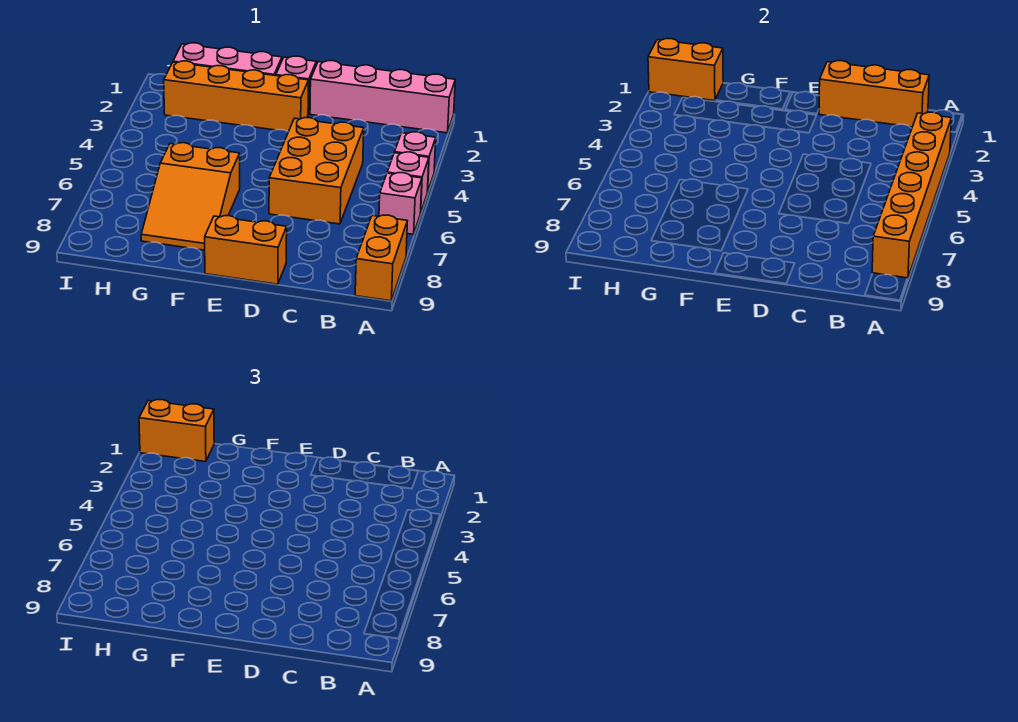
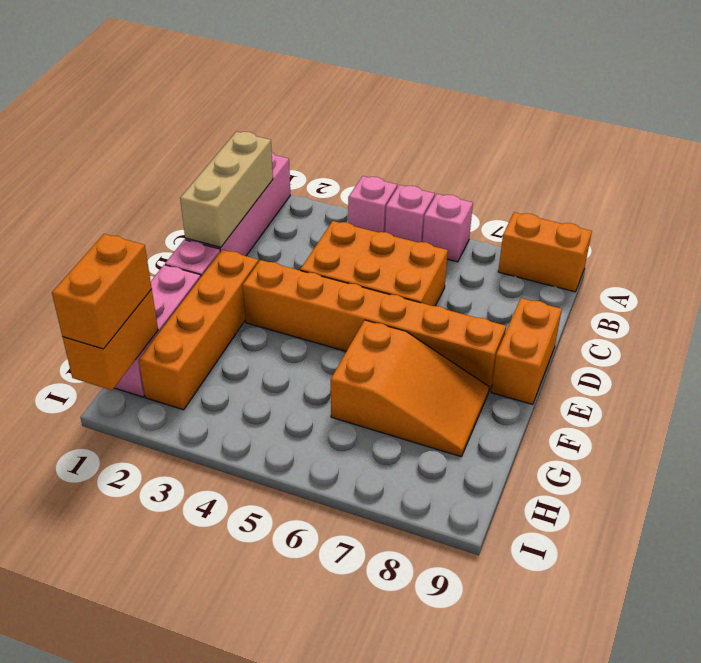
orange 1x6 brick [872,112,951,278] -> orange 1x6 brick moved to [243,260,506,391]
orange 1x3 brick [819,61,929,127] -> tan 1x3 brick [180,132,273,248]

